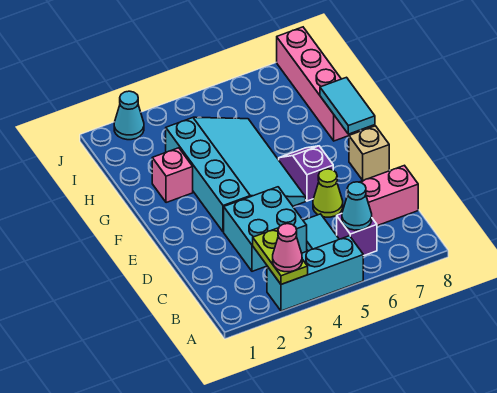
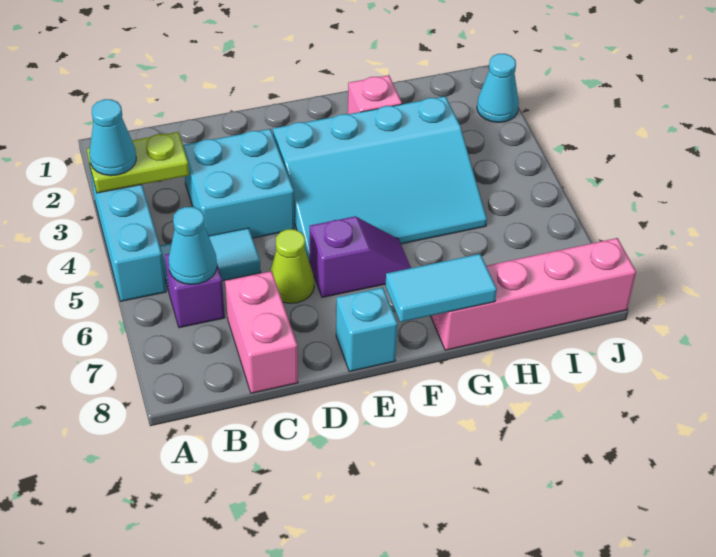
pink 1x1 cone [273,224,302,272] -> cyan 1x1 cone [89,99,136,176]
tan 1x1 brick [349,126,389,181] -> cyan 1x1 brick [336,288,398,372]

